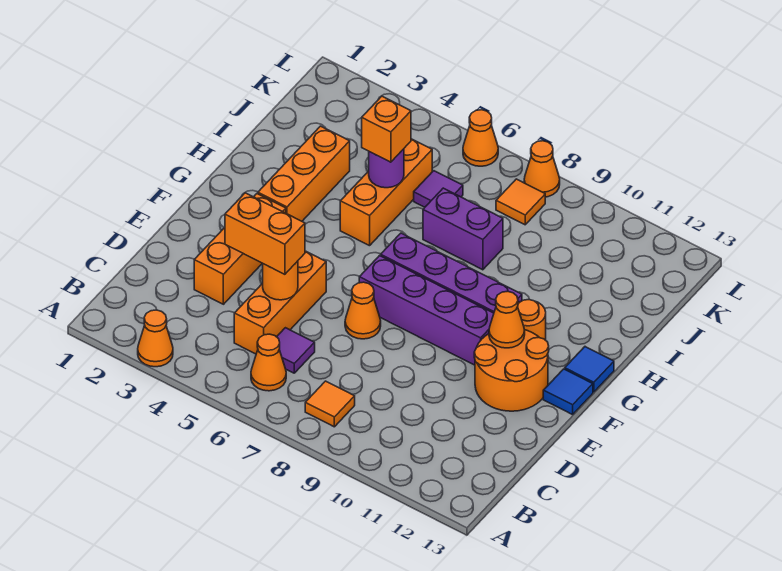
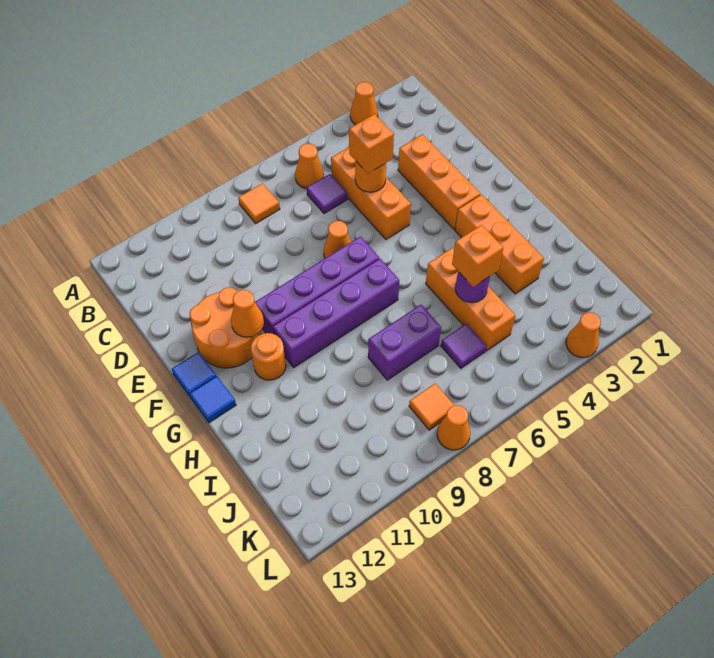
orange 1x2 brick [225,193,305,274] -> orange 1x1 brick [349,114,394,173]
orange 1x1 cone [463,110,498,166] -> orange 1x1 cone moved to [566,312,601,358]

